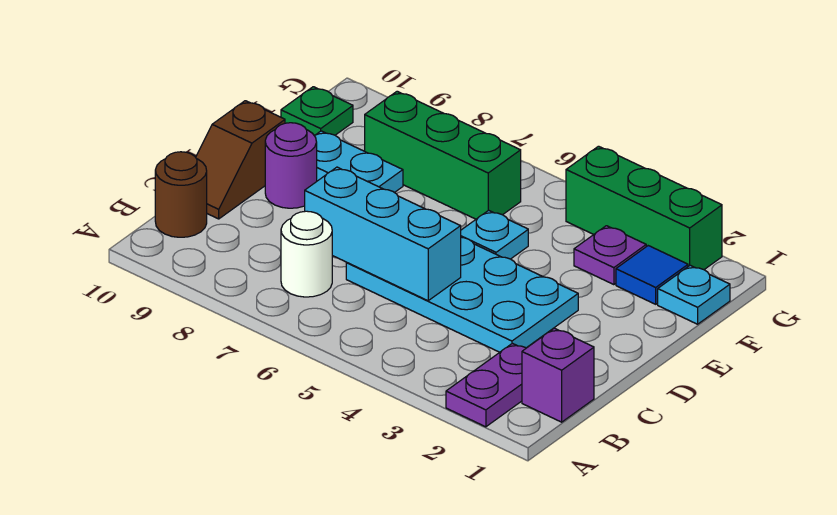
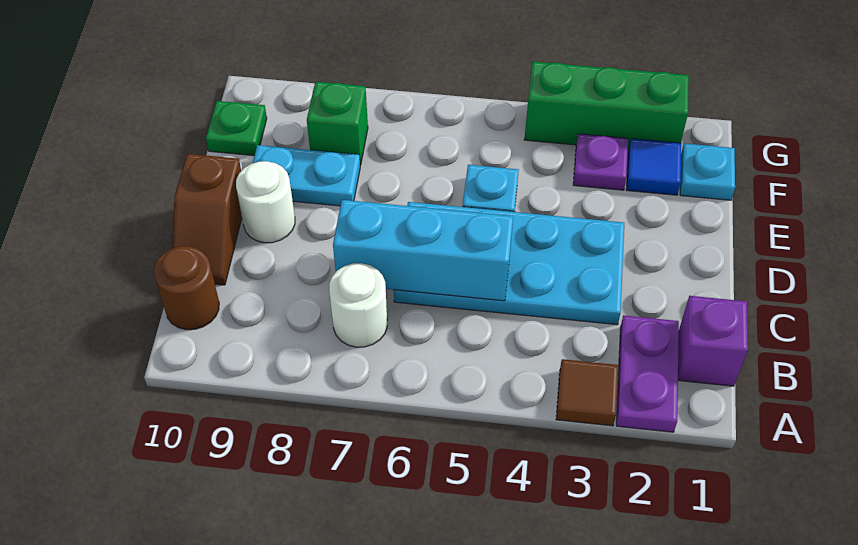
none -> brown 1x1 tile [556,359,618,426]
purple 1x1 round brick [265,123,317,208] -> white 1x1 round brick [236,161,295,243]
green 1x3 brick [365,91,521,219] -> green 1x1 brick [307,82,368,165]

